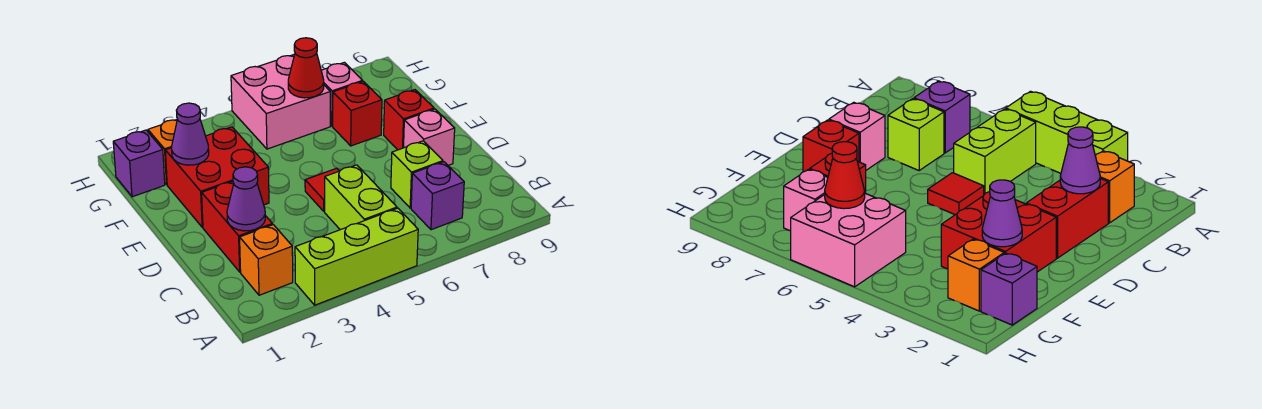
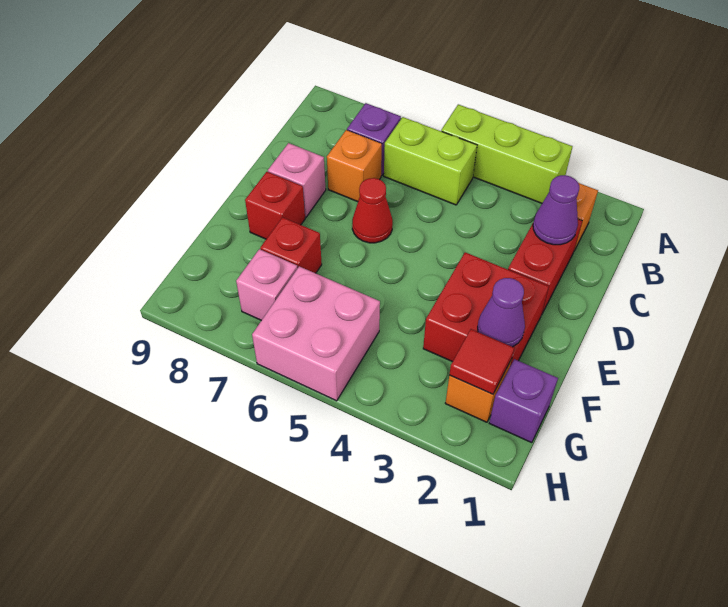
lime 1x2 brick [325,165,397,230] -> lime 1x2 brick turned to [384,117,477,205]
lime 1x1 brick [391,141,443,208] -> orange 1x1 brick [327,130,382,202]
red 1x1 tile [305,168,339,211] -> red 1x1 tile moved to [449,329,514,394]
red 1x1 cone [288,38,324,98] -> red 1x1 cone moved to [352,178,393,243]

